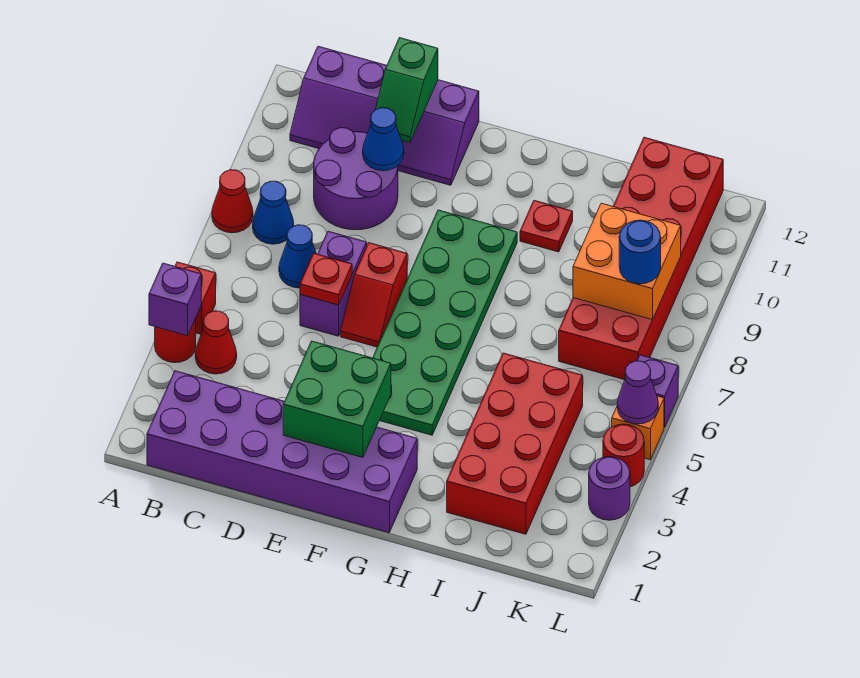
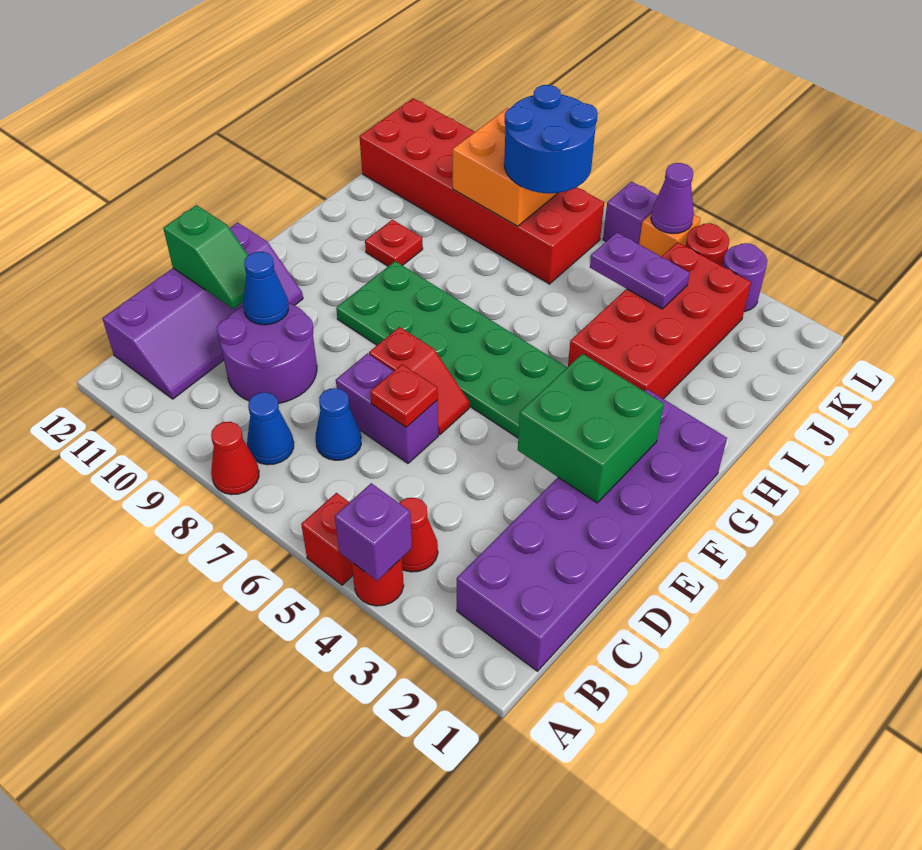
red 2x4 brick [447,353,583,534] -> red 2x4 brick turned to [568,242,751,399]
none -> purple 1x2 plate [590,232,690,309]
blue 1x1 round brick [619,220,661,284] -> blue 2x2 round brick [504,85,598,193]

